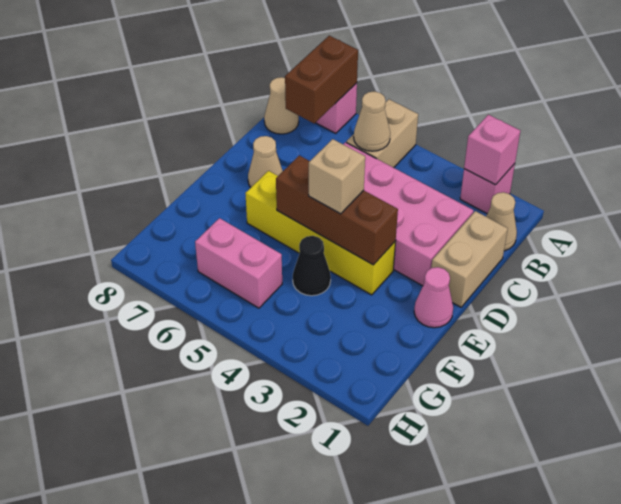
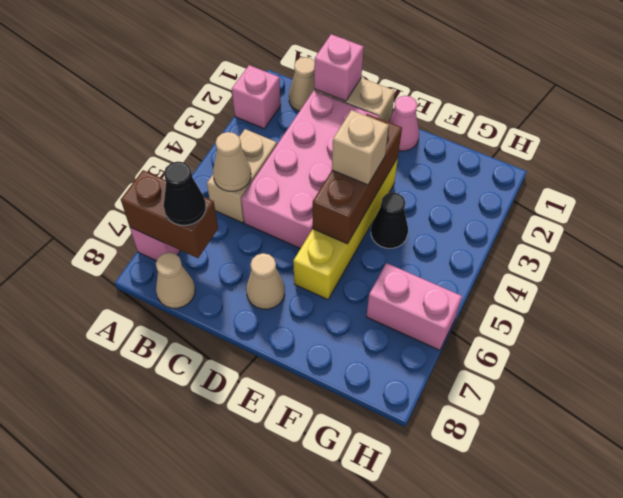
pink 1x1 brick [464,115,520,185] -> pink 1x1 brick moved to [314,34,364,101]
tan 1x2 brick [346,99,418,168] -> tan 1x2 brick turned to [207,129,277,223]
none -> black 1x1 cone [164,162,206,225]
pink 1x2 brick [195,218,282,308] -> pink 1x2 brick turned to [367,263,462,350]

